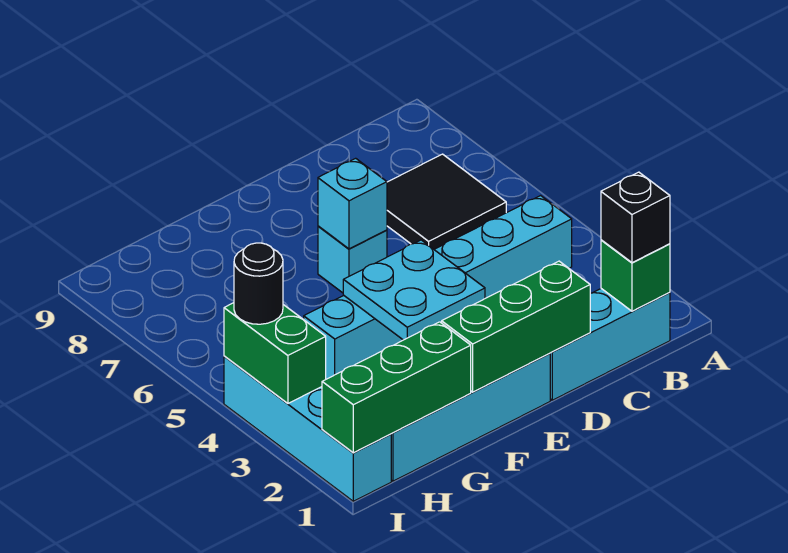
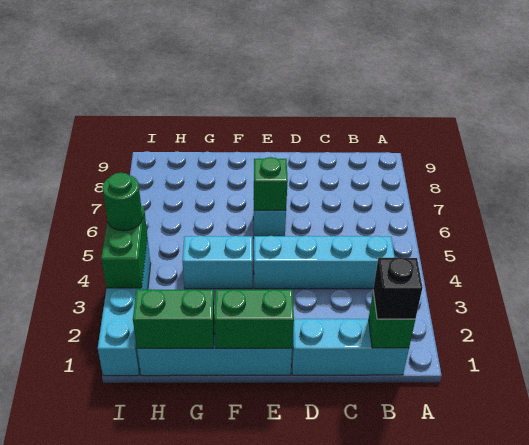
black 2x2 tile [387,154,506,249] -> none
green 1x3 brick [442,261,590,392] -> green 1x2 brick [214,290,294,348]
cyan 2x2 plate [343,240,485,340] -> none
cyan 1x1 brick [318,158,387,249] -> green 1x1 brick [254,157,288,210]
green 1x3 brick [322,322,471,453] -> green 1x2 brick [133,289,215,348]
black 1x1 round brick [234,243,283,324] -> green 1x1 round brick [103,173,143,231]

